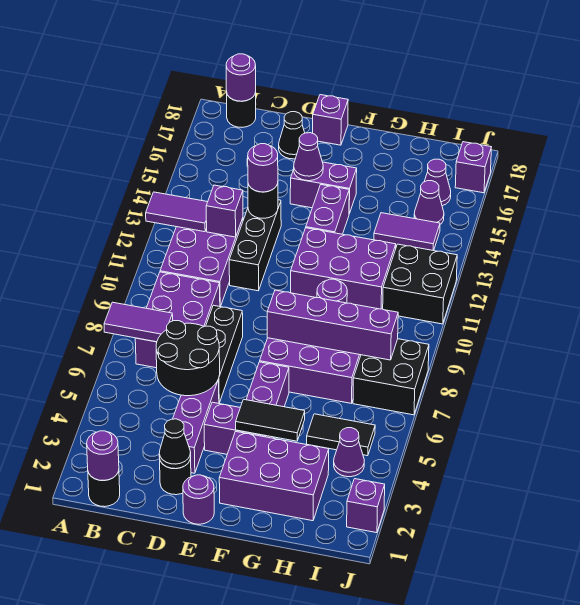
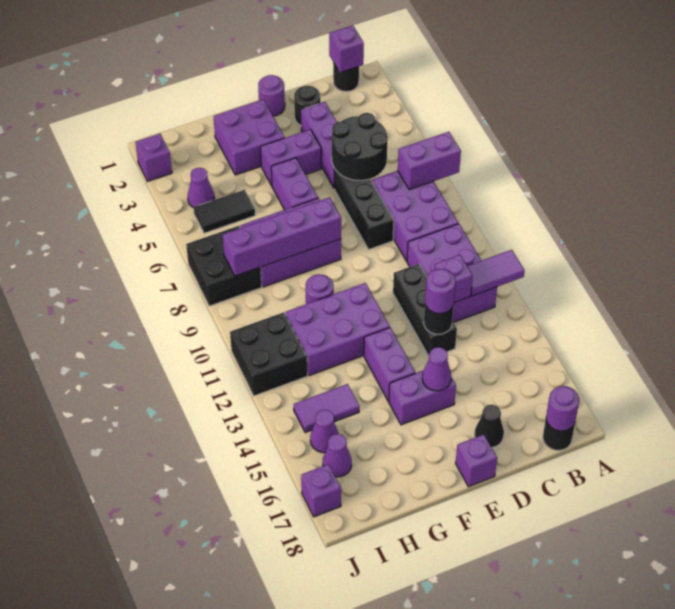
purple 1x2 tile [104,302,173,342] -> purple 1x2 brick [398,132,461,190]
purple 1x1 round brick [87,431,119,480] -> purple 1x1 brick [329,25,364,73]
black 1x1 cone [159,419,191,469] -> none
purple 2x3 brick [219,432,329,521] -> purple 2x2 brick [214,100,284,175]
black 1x2 tile [236,399,305,441] -> none

